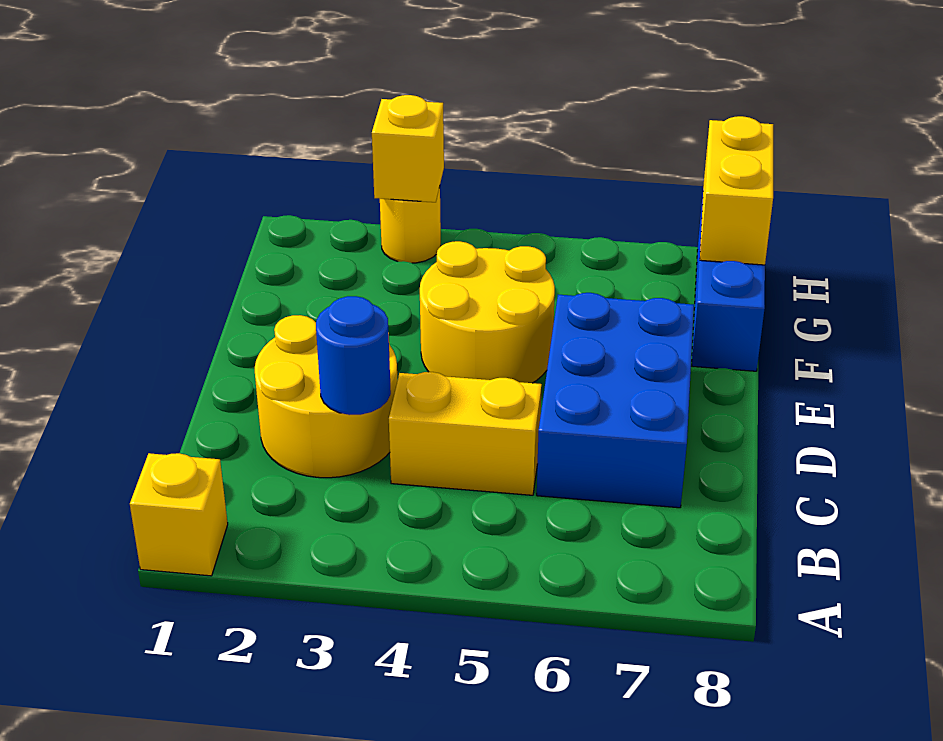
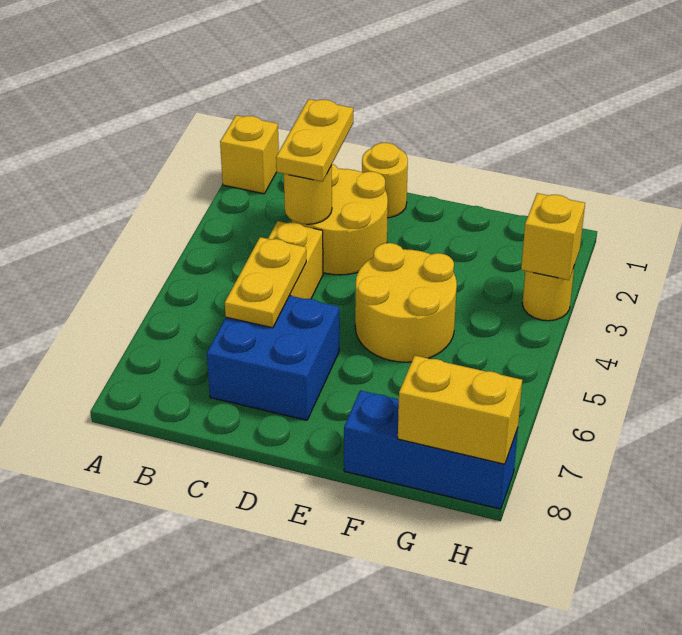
none -> yellow 1x2 plate [276,99,353,182]
blue 1x1 round brick [316,296,391,415] -> yellow 1x1 round brick [284,165,332,224]
none -> yellow 1x2 plate [225,237,306,328]
blue 2x3 brick [537,293,694,508] -> blue 2x2 brick [207,296,339,420]
none -> yellow 1x1 round brick [362,143,408,218]

